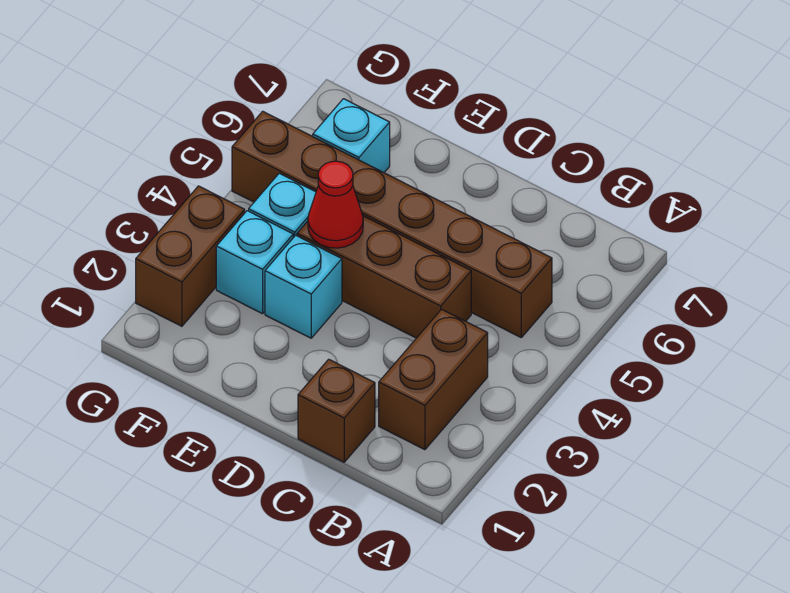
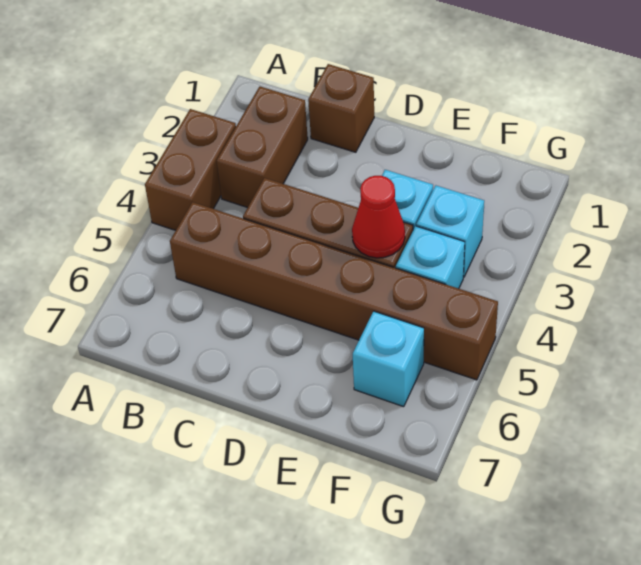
brown 1x2 brick [136,186,245,326] -> brown 1x2 brick moved to [145,109,236,230]

